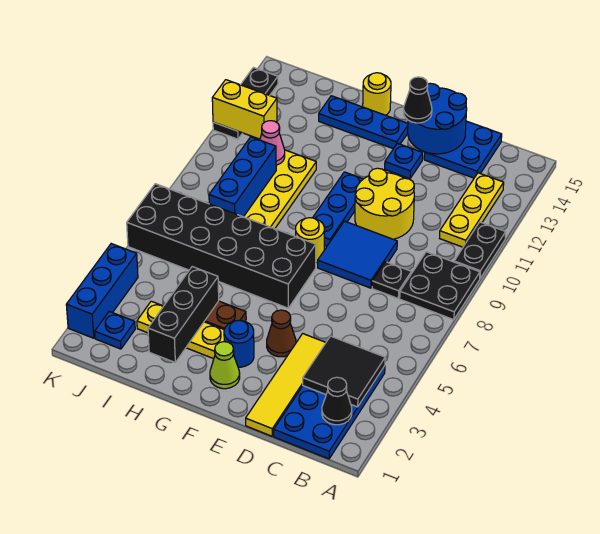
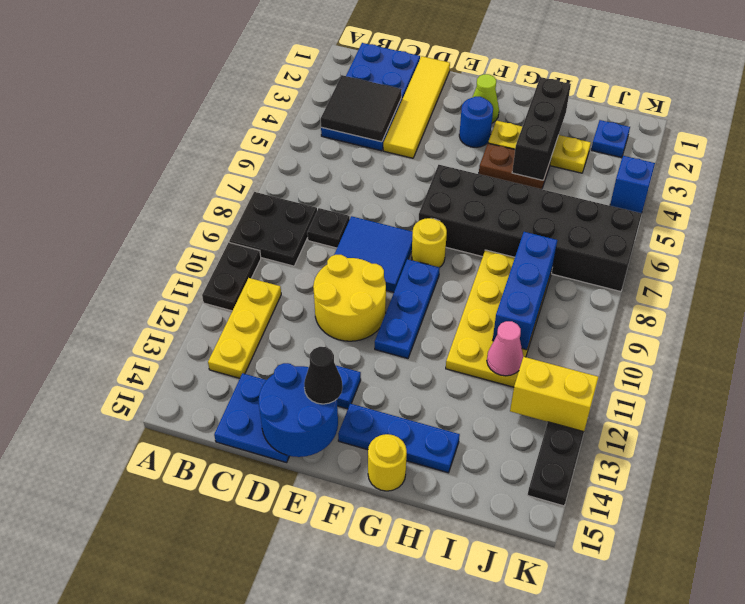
black 1x1 cone [322,377,352,425] -> none
brown 1x1 cone [267,310,296,357] -> none
blue 1x3 brick [66,244,138,338] -> blue 1x1 brick [610,156,655,213]

